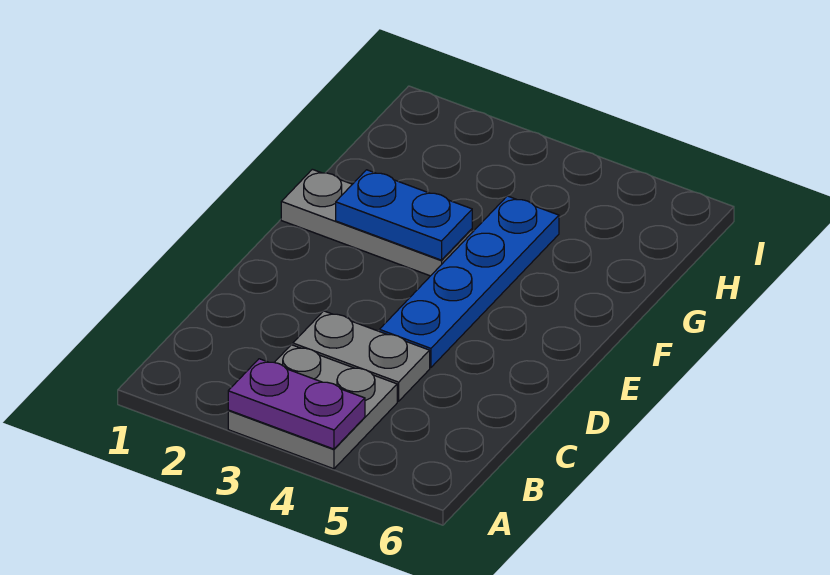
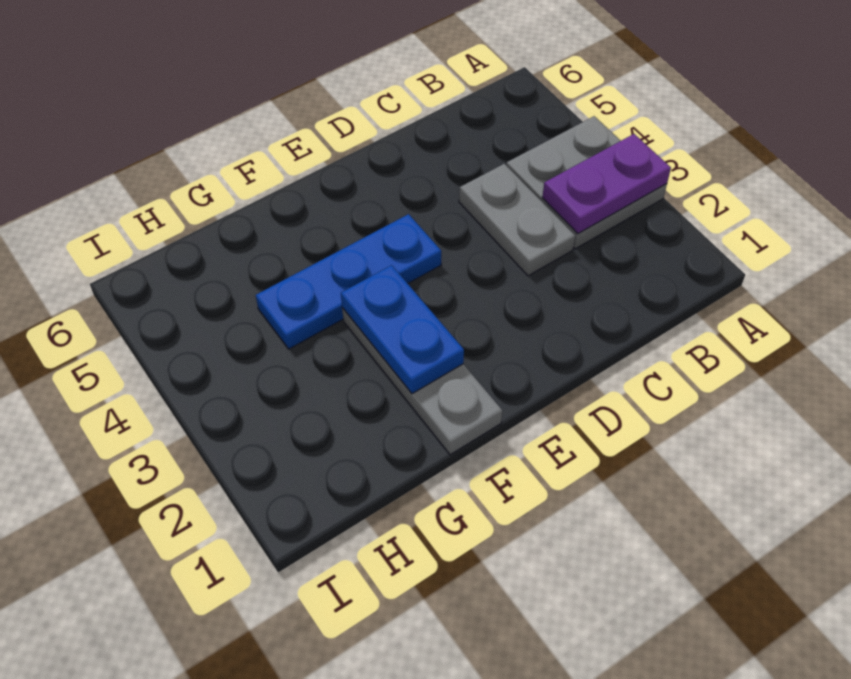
purple 1x2 plate [228,359,365,449] -> purple 1x2 plate turned to [542,134,671,234]
blue 1x4 plate [379,196,559,368] -> blue 1x3 plate [256,214,441,349]

